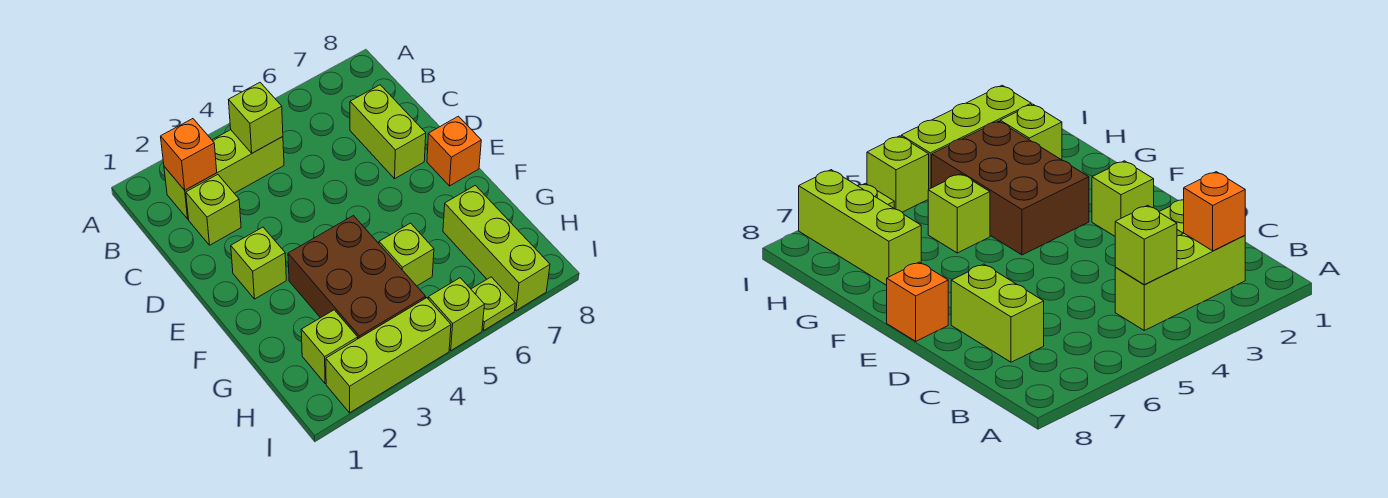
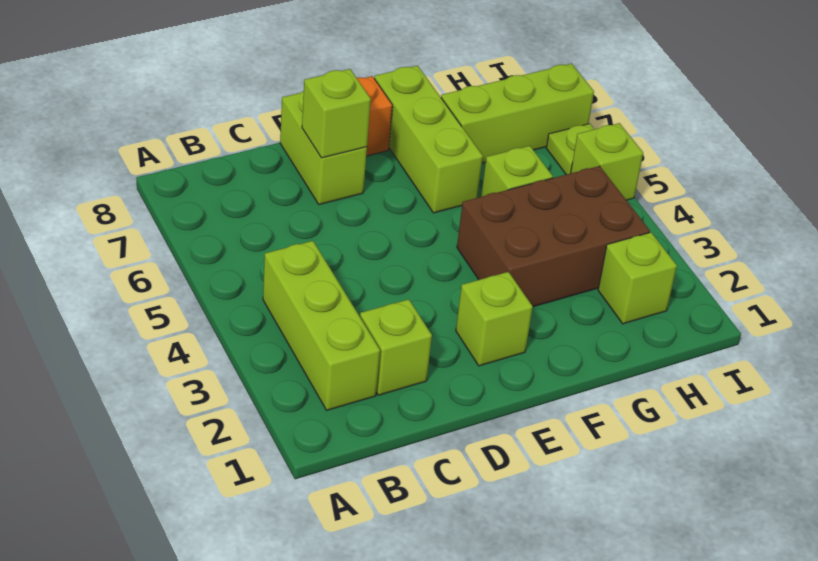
orange 1x1 brick [161,119,217,190] -> none
lime 1x1 brick [229,83,283,153] -> lime 1x1 brick moved to [302,69,371,158]
lime 1x2 brick [350,85,426,179] -> lime 1x2 brick turned to [280,91,367,205]
lime 1x3 brick [326,298,451,413] -> lime 1x3 brick moved to [374,66,483,213]

